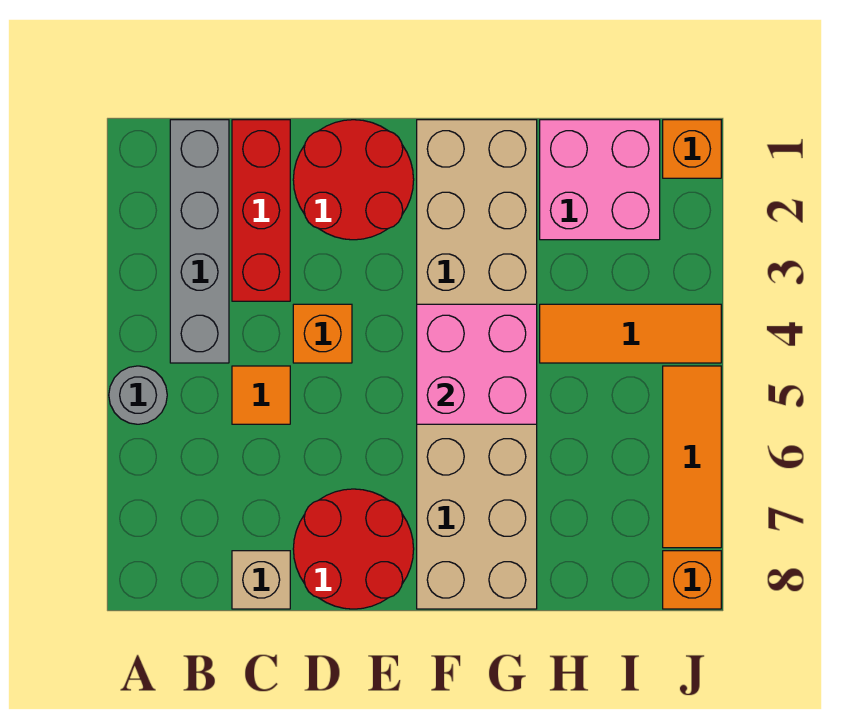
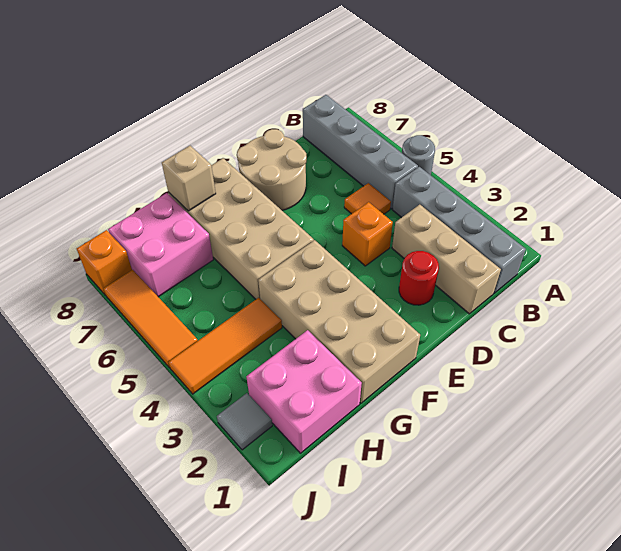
none -> grey 1x4 brick [303,95,418,209]
red 1x3 brick [232,120,290,301] -> tan 1x3 brick [392,205,501,314]
tan 1x1 brick [232,551,290,609] -> tan 1x1 brick moved to [162,146,216,211]
red 2x2 round brick [293,120,414,240] -> red 1x1 round brick [399,251,439,305]
red 2x2 round brick [293,489,414,609] -> tan 2x2 round brick [237,129,307,210]
pink 2x2 brick [417,304,537,424] -> pink 2x2 brick moved to [108,193,213,297]
orange 1x1 brick [663,120,721,178] -> none
none -> grey 1x1 tile [217,393,272,450]

